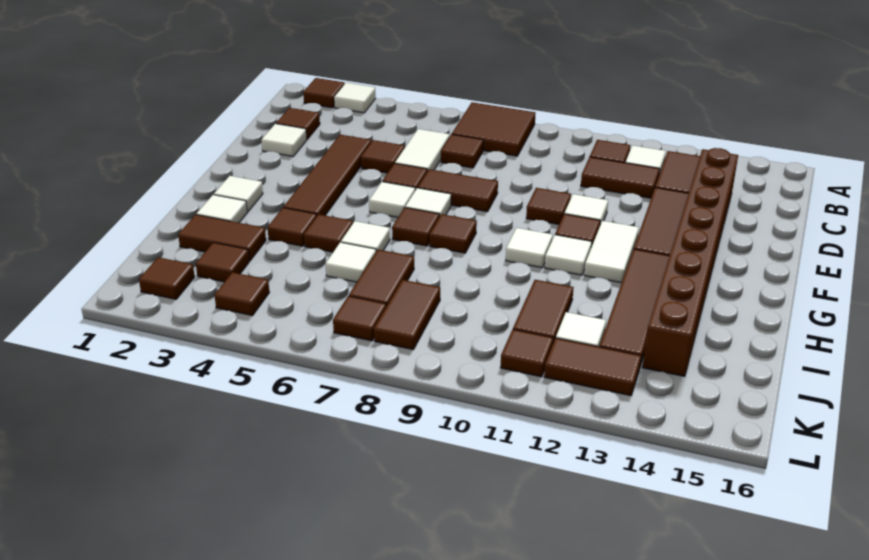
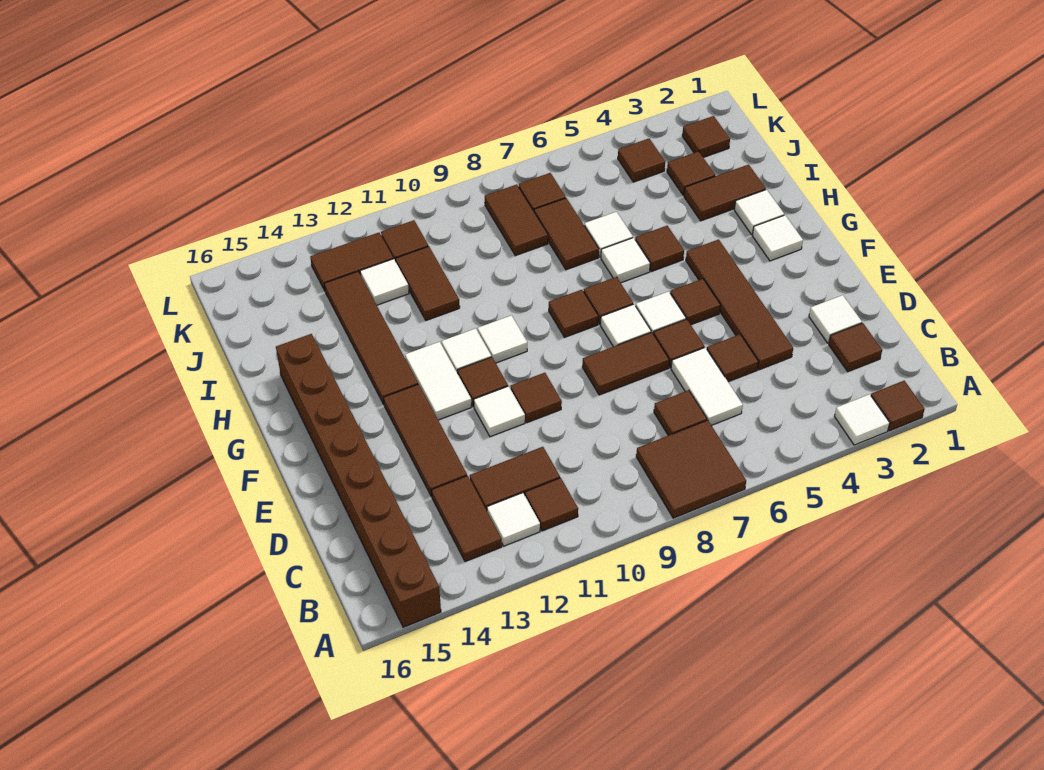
brown 1x8 brick [642,148,738,377] -> brown 1x8 brick moved to [276,334,441,627]
brown 1x1 tile [267,208,317,246] -> brown 1x1 tile moved to [670,279,721,325]

